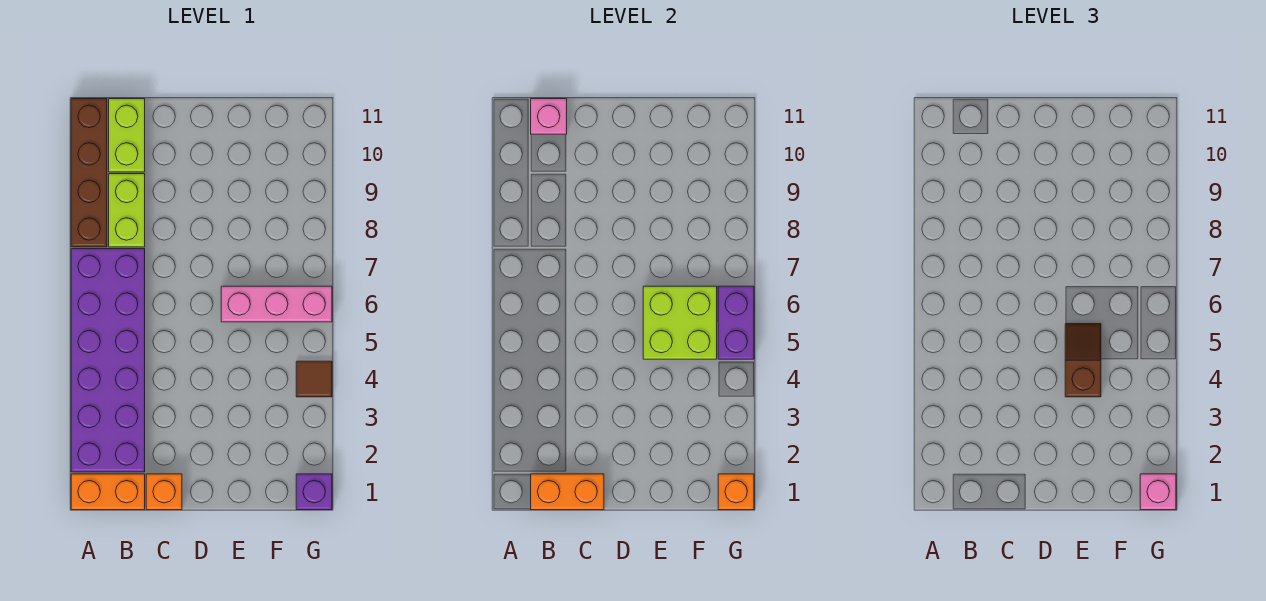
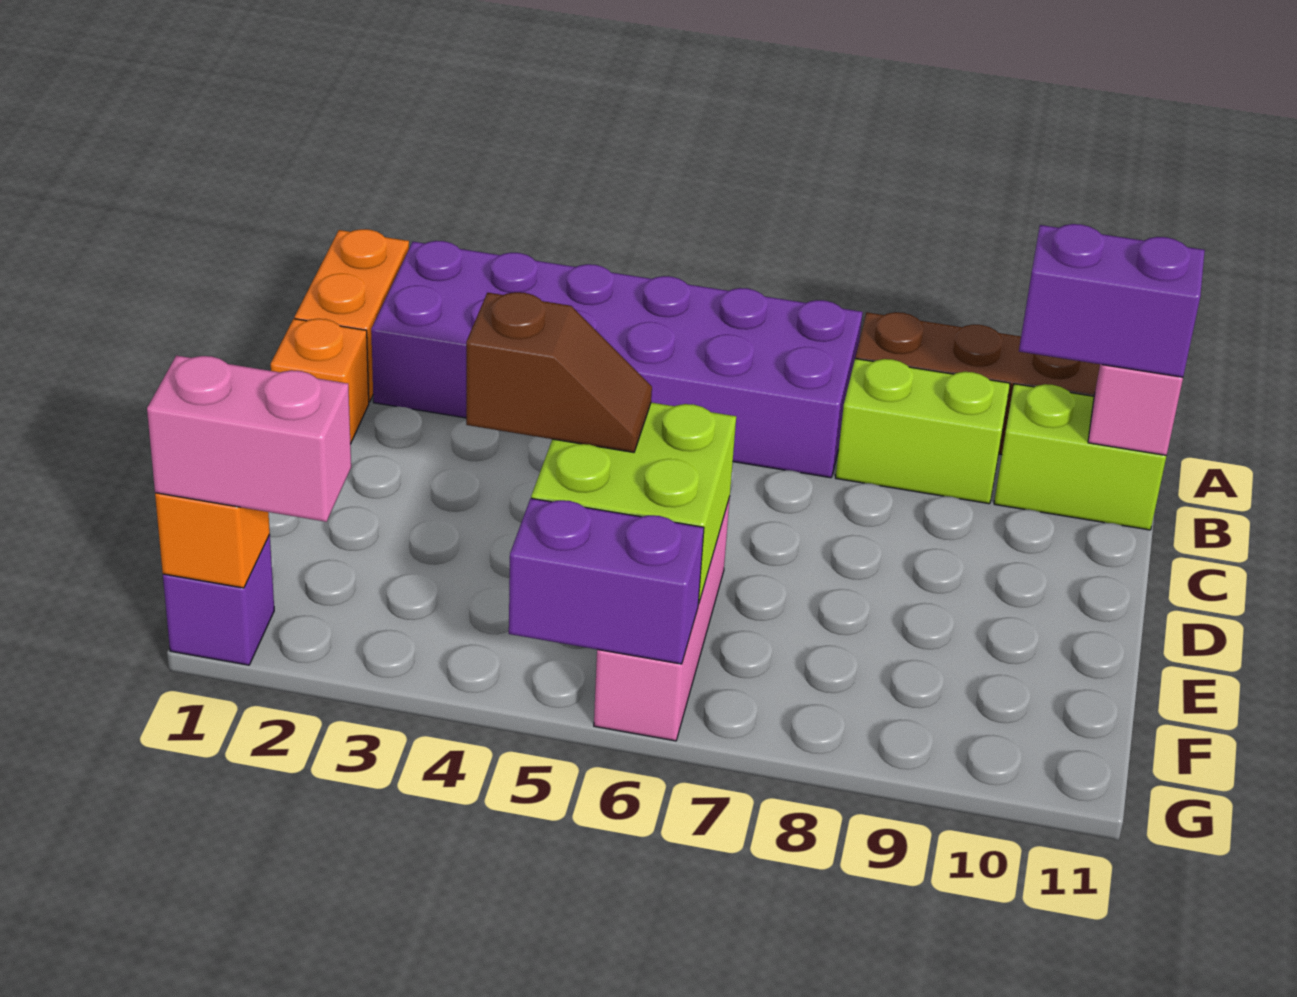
orange 1x2 brick [531,474,604,510] -> none
none -> purple 1x2 brick [1019,224,1205,377]
pink 1x1 brick [1140,474,1176,510] -> pink 1x2 brick [147,355,351,522]
brown 1x1 tile [296,361,332,397] -> none

